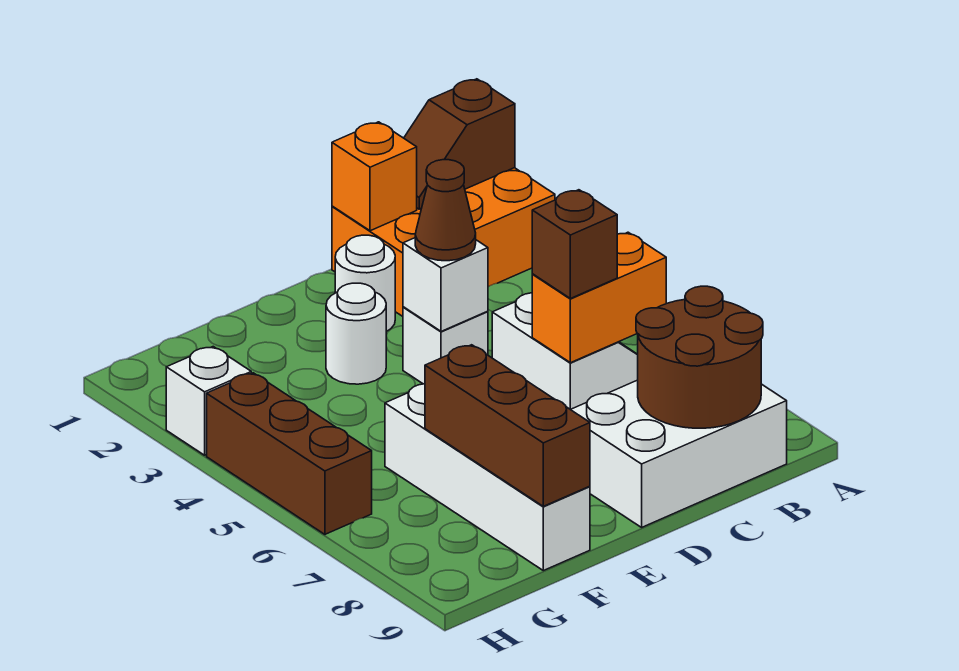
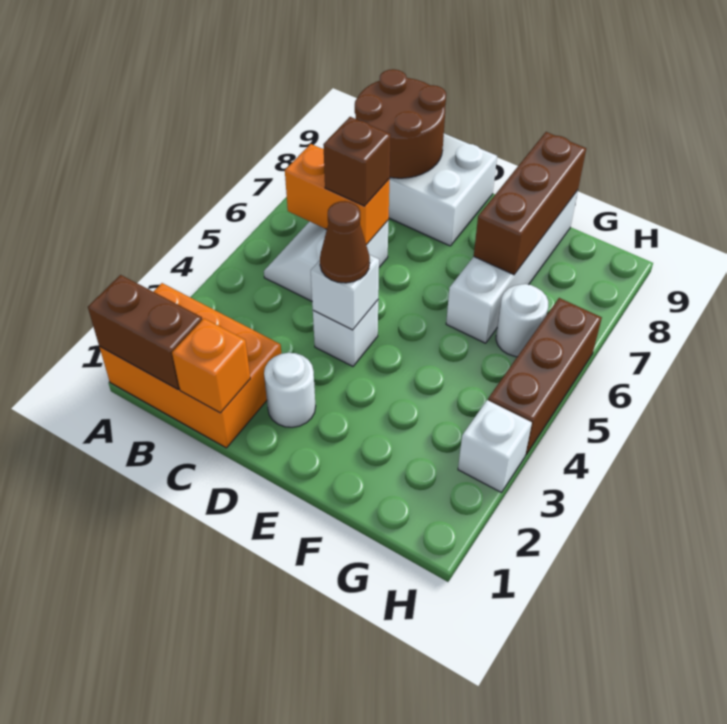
brown 1x2 slope [404,79,515,209] -> brown 1x2 brick [88,275,202,389]
white 1x1 round brick [326,283,386,384] -> white 1x1 round brick moved to [496,284,548,357]

